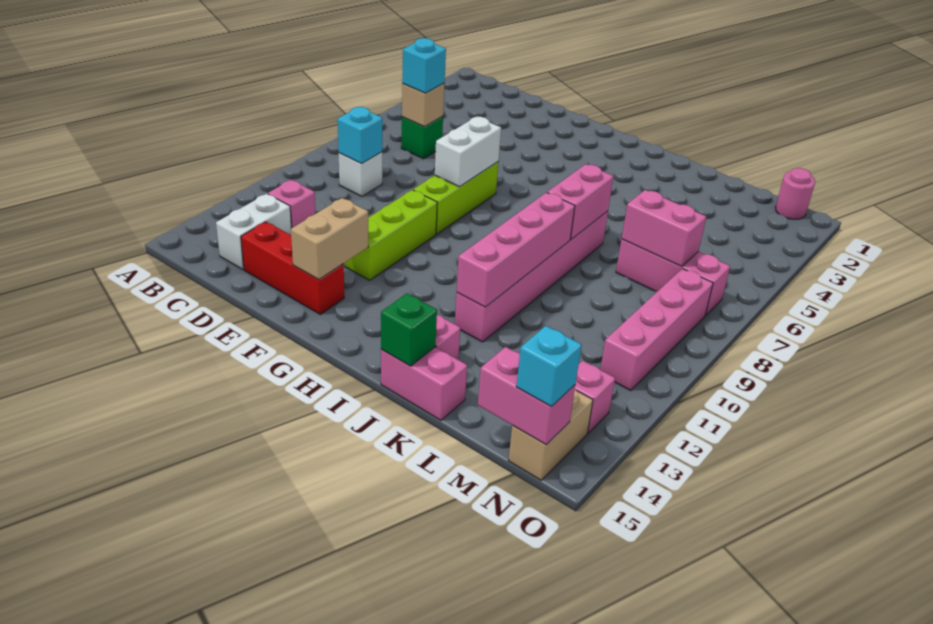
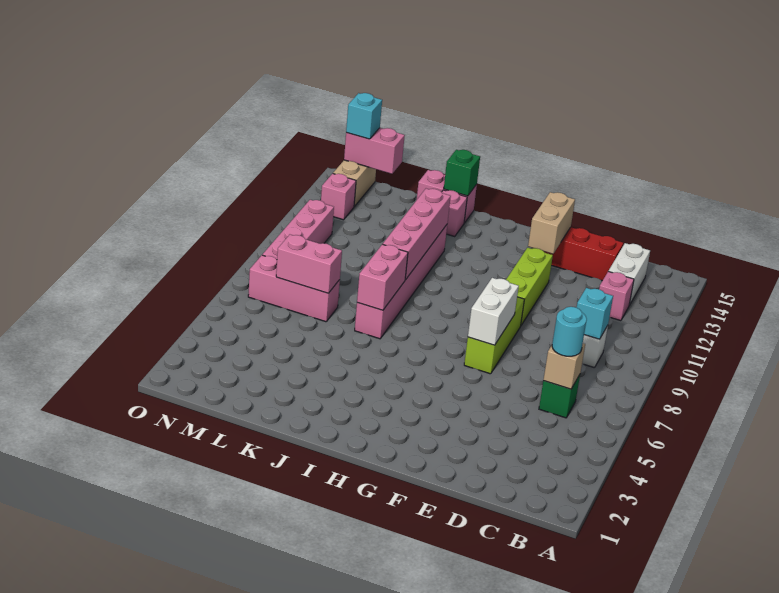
cyan 1x1 brick [402,38,446,93] -> cyan 1x1 round brick [552,307,587,356]
pink 1x1 round brick [775,168,815,219] -> none

